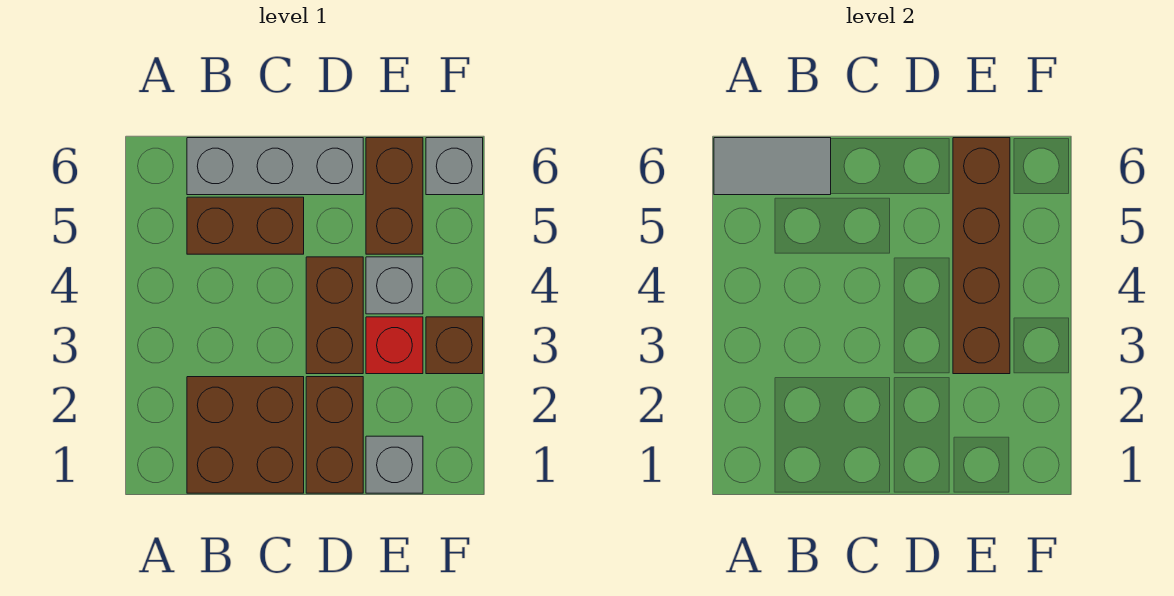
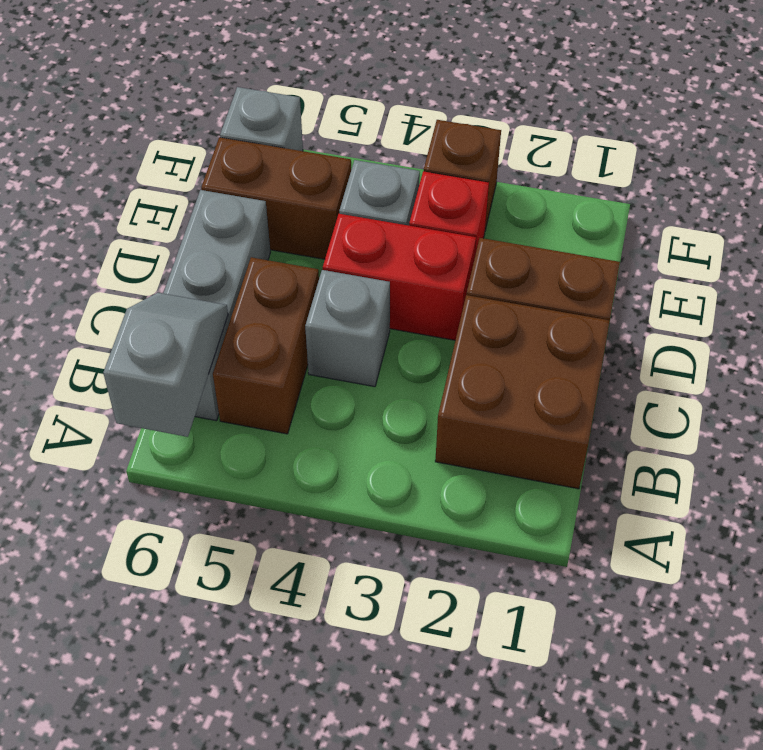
grey 1x2 tile [714,138,831,195] -> grey 1x2 slope [103,293,228,437]
brown 1x2 brick [306,257,363,374] -> red 1x2 brick [323,214,476,340]
grey 1x1 brick [366,436,423,493] -> grey 1x1 brick moved to [305,270,390,387]
brown 1x4 brick [953,138,1010,374] -> none

